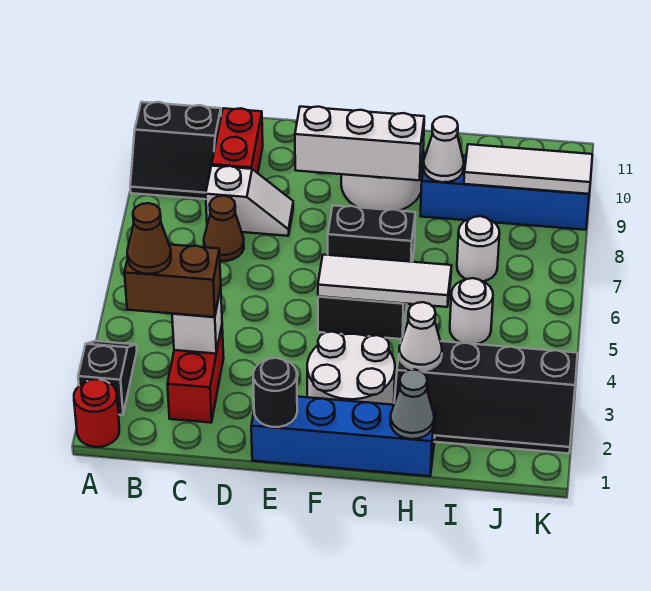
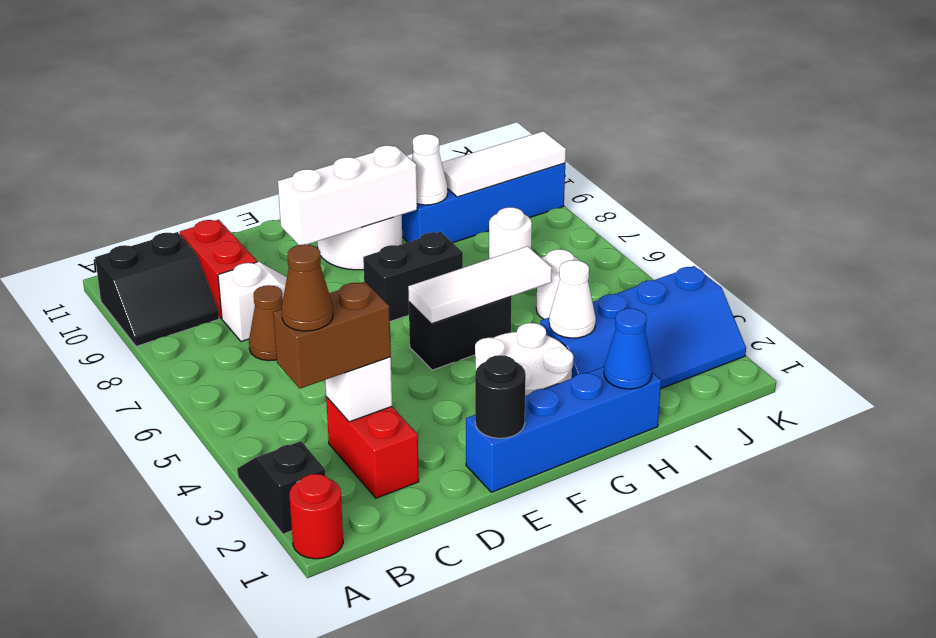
grey 1x1 cone [390,370,434,439] -> blue 1x1 cone [604,308,652,389]
black 2x4 slope [394,338,578,453] -> blue 2x4 slope [540,266,746,388]

